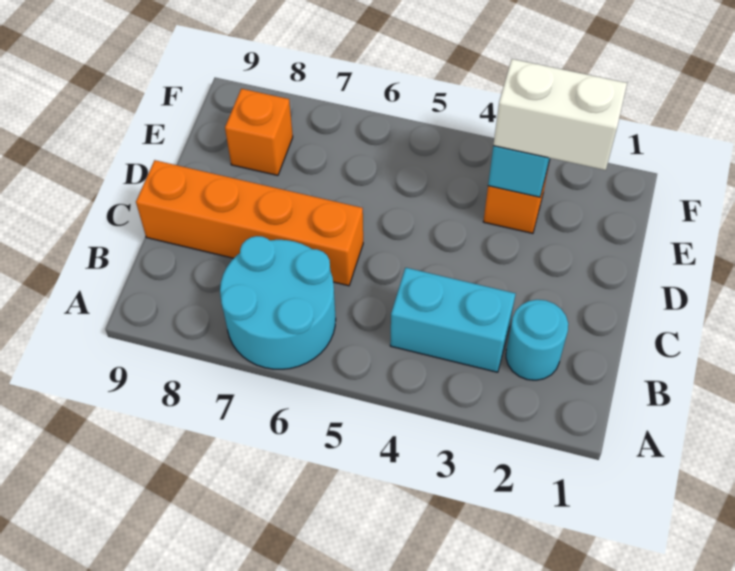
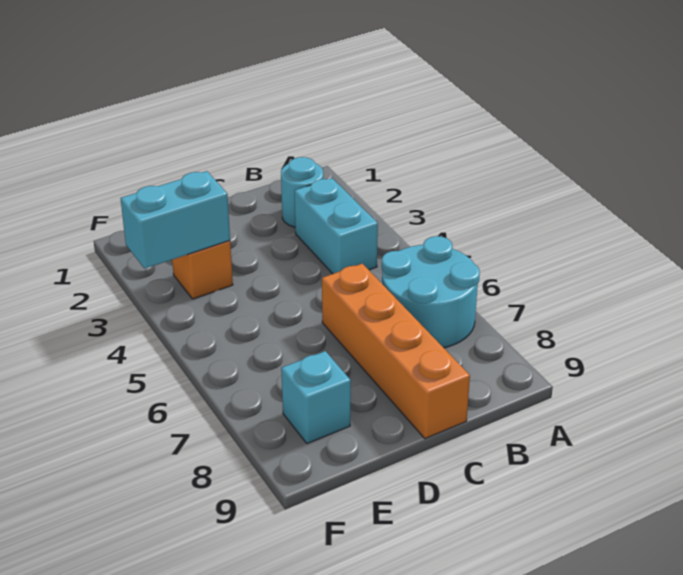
white 1x2 brick [493,59,627,170] -> none
orange 1x1 brick [225,89,293,175] -> cyan 1x1 brick [281,351,351,443]

